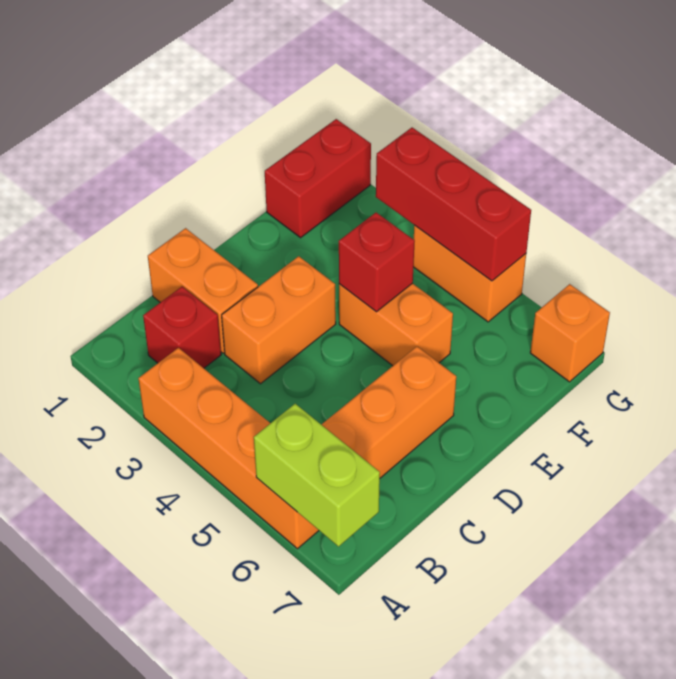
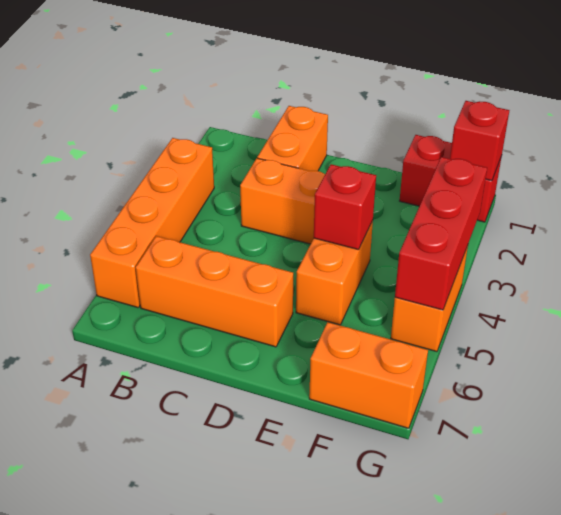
lime 1x2 brick [254,404,380,546] -> none
red 1x1 brick [143,287,221,368] -> red 1x1 brick moved to [450,101,509,181]
orange 1x1 brick [530,284,610,382] -> orange 1x2 brick [309,322,428,428]

